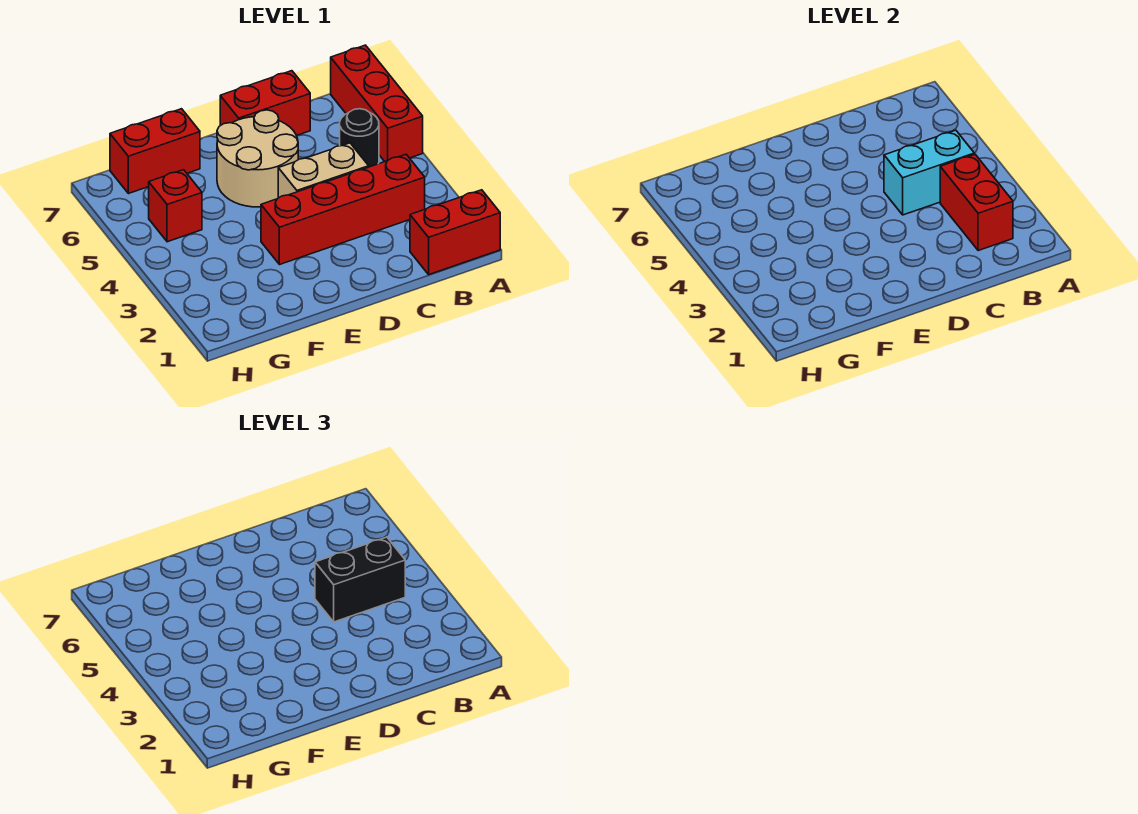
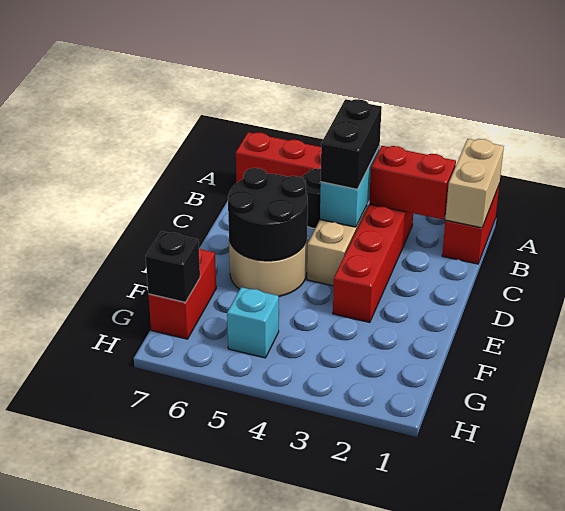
none -> tan 1x2 brick [445,139,504,228]
red 1x2 brick [220,71,310,135] -> none
none -> black 2x2 round brick [228,168,308,261]
red 1x1 brick [149,170,202,242] -> cyan 1x1 brick [227,287,279,358]
none -> black 1x1 brick [146,231,200,302]

